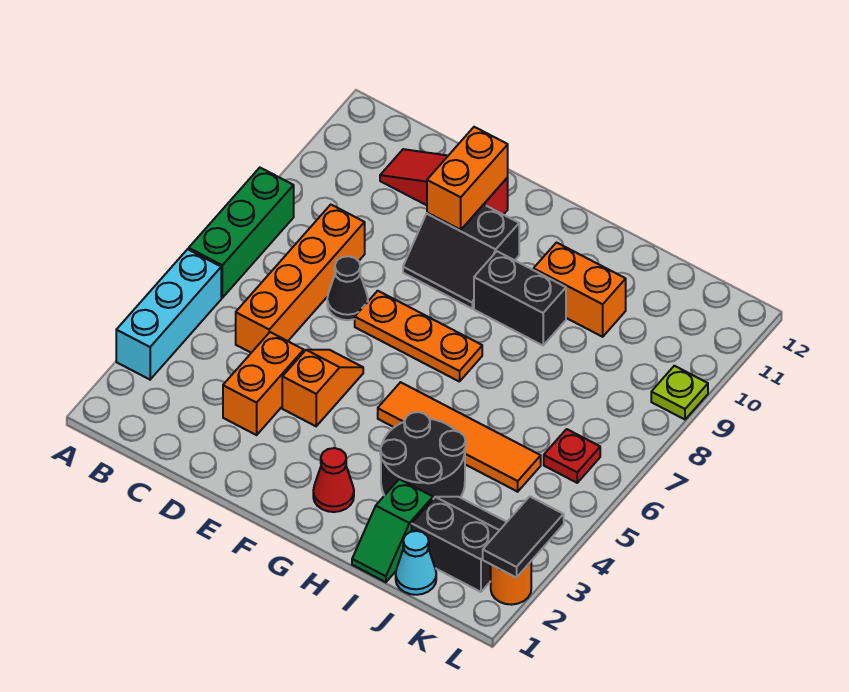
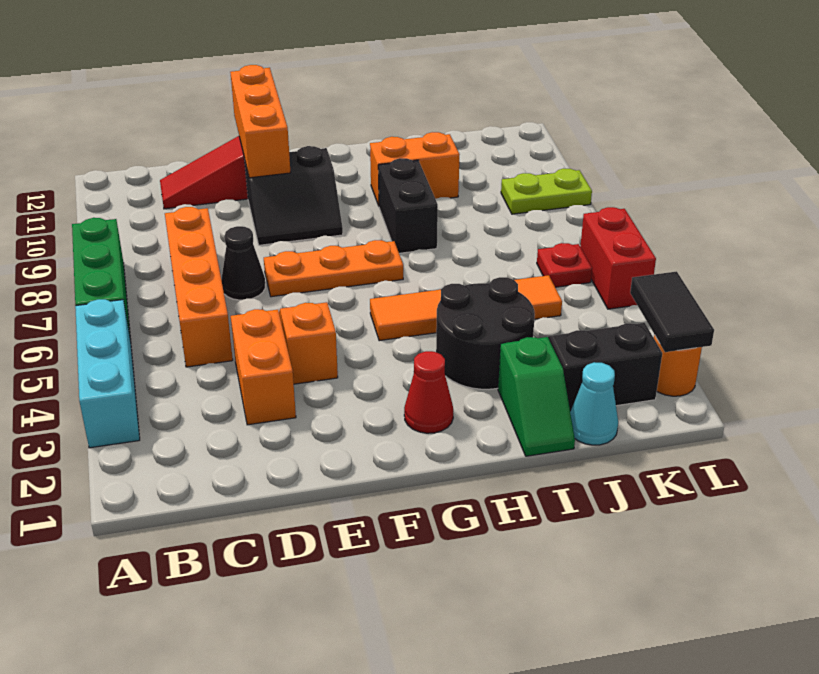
orange 1x2 brick [427,127,508,230] -> orange 1x3 brick [230,65,291,178]
black 1x2 brick [474,251,566,345] -> black 1x2 brick turned to [378,158,438,253]
none -> red 1x2 brick [580,207,656,309]
lime 1x1 plate [651,366,708,419] -> lime 1x2 plate [501,168,592,214]

